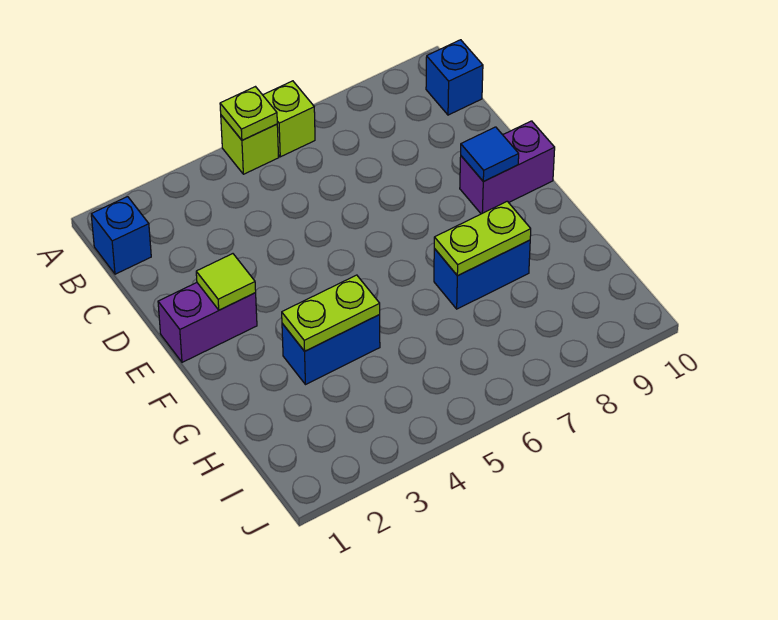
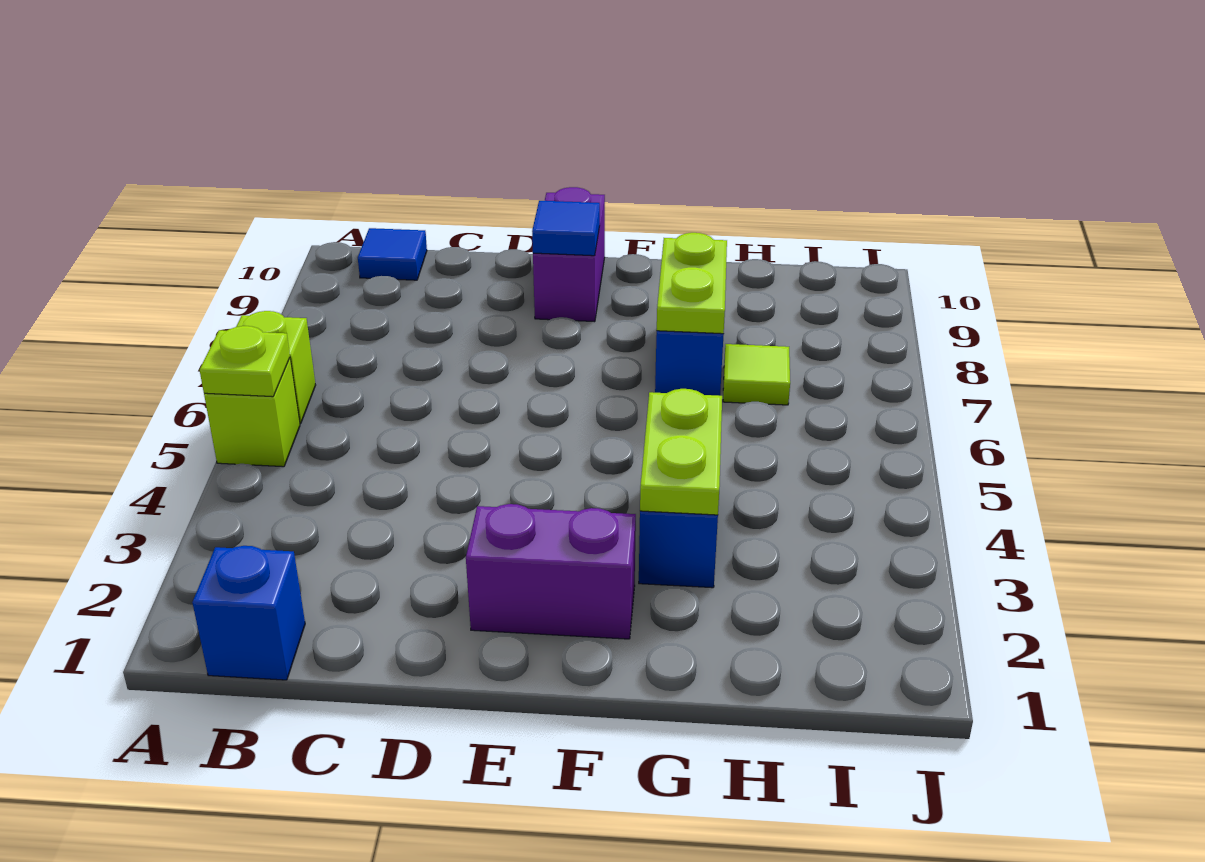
blue 1x1 brick [426,40,483,115] -> blue 1x1 tile [358,228,427,280]
purple 1x2 brick [158,283,257,362] -> purple 1x2 brick turned to [466,504,636,639]
lime 1x1 tile [196,254,256,310] -> lime 1x1 tile moved to [723,344,790,405]

